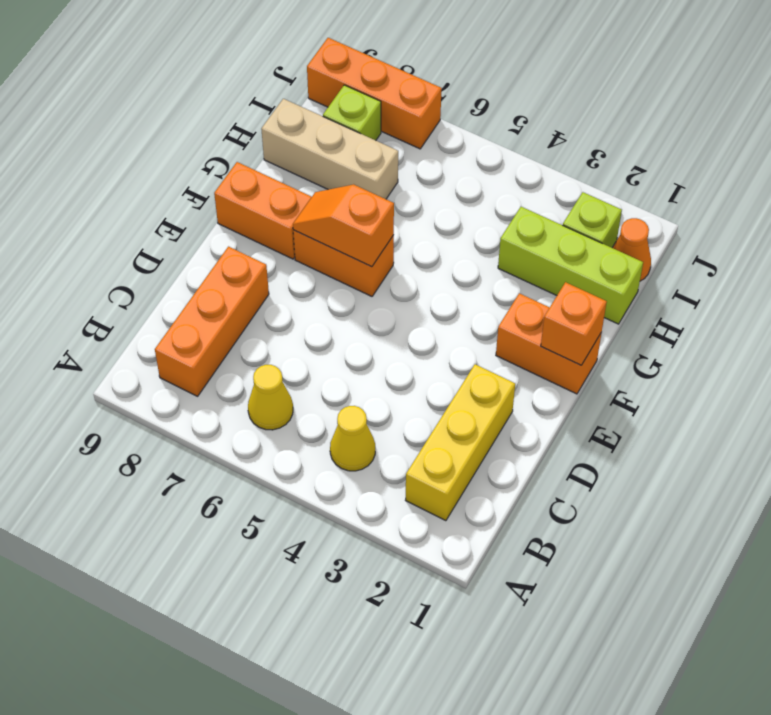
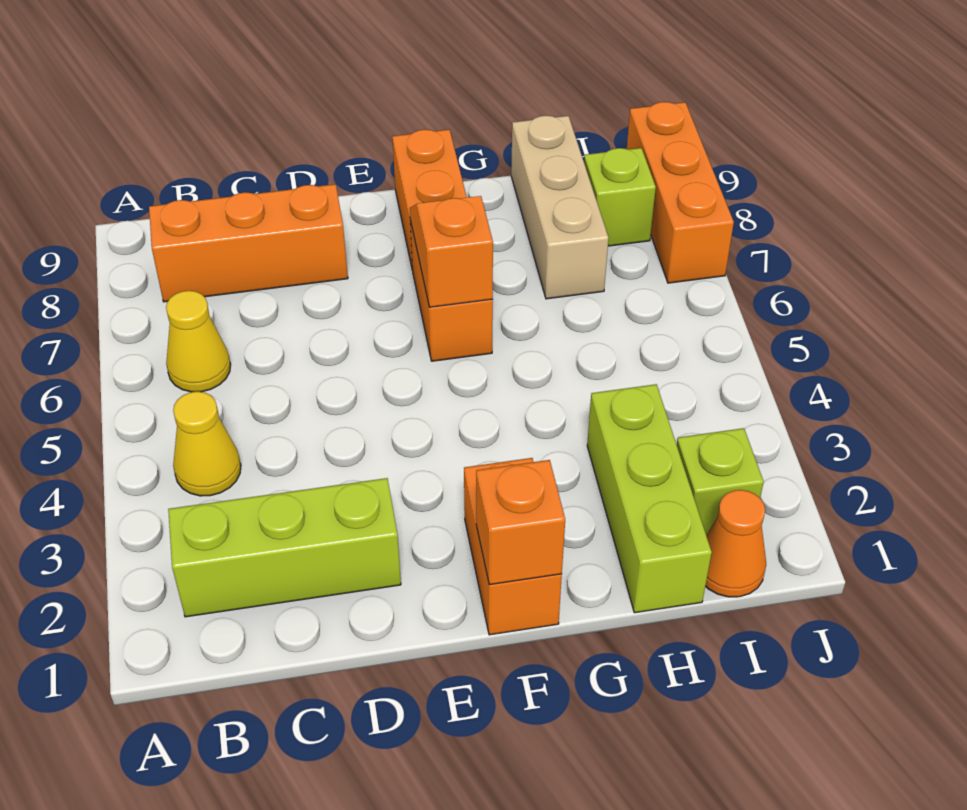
yellow 1x3 brick [406,364,515,521] -> lime 1x3 brick [168,478,401,617]

